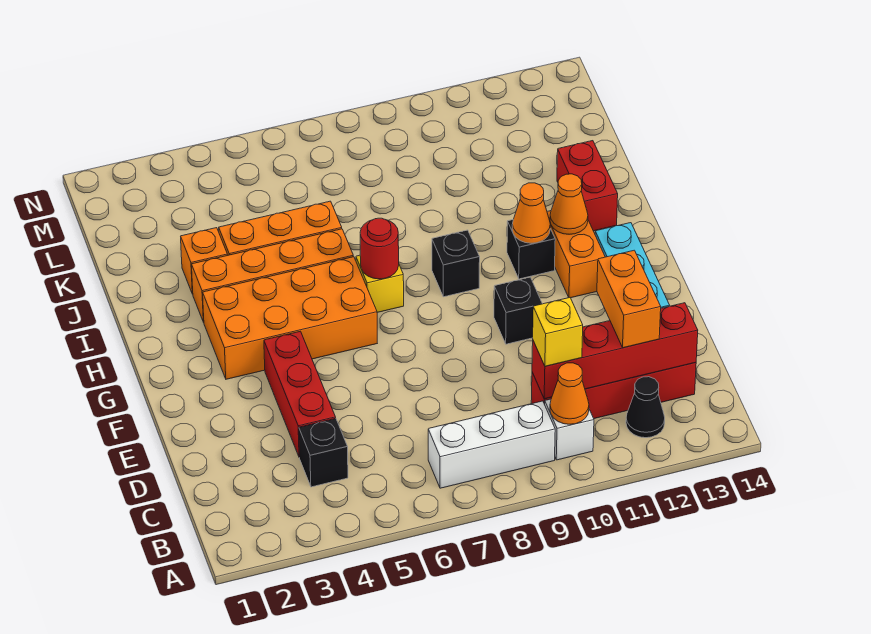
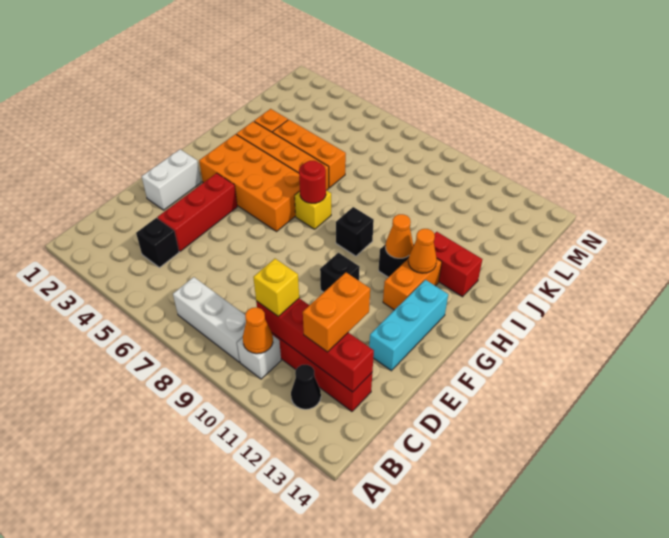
none -> white 1x2 brick [142,149,201,210]
red 1x2 brick [557,141,618,231] -> red 1x2 brick turned to [434,232,482,297]

